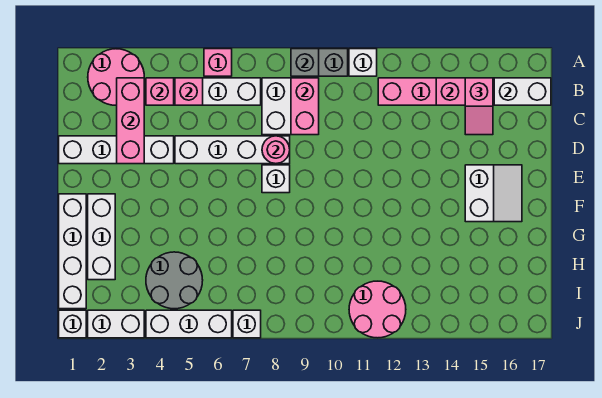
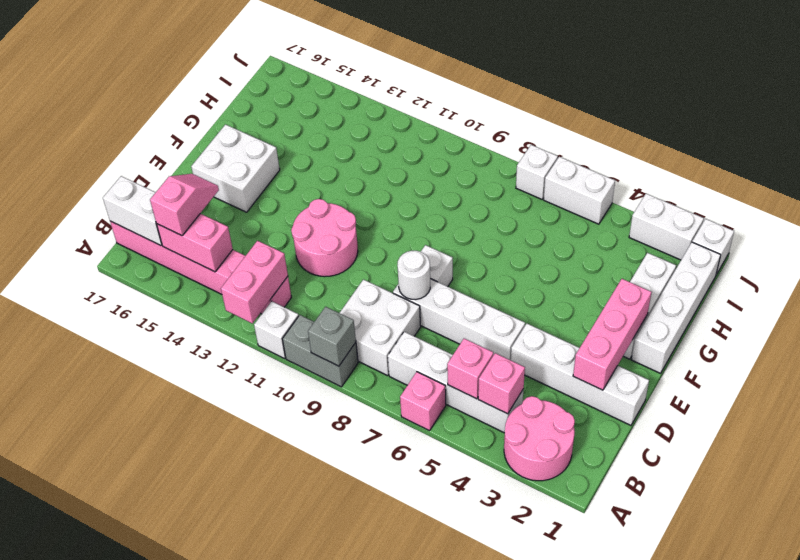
pink 1x3 brick [117,78,144,164] -> pink 1x3 brick moved to [573,279,651,390]
pink 1x2 brick [291,78,319,135] -> pink 1x2 brick moved to [221,241,288,323]
pink 1x1 round brick [262,136,290,164] -> white 1x1 round brick [397,251,430,299]
white 2x2 slope [465,165,522,222] -> white 2x2 brick [191,125,280,212]
grey 2x2 round brick [146,252,203,309] -> none
pink 2x2 round brick [349,281,406,338] -> pink 2x2 round brick moved to [291,199,358,277]
white 1x3 brick [146,310,232,338] -> white 1x2 brick [544,157,615,224]

